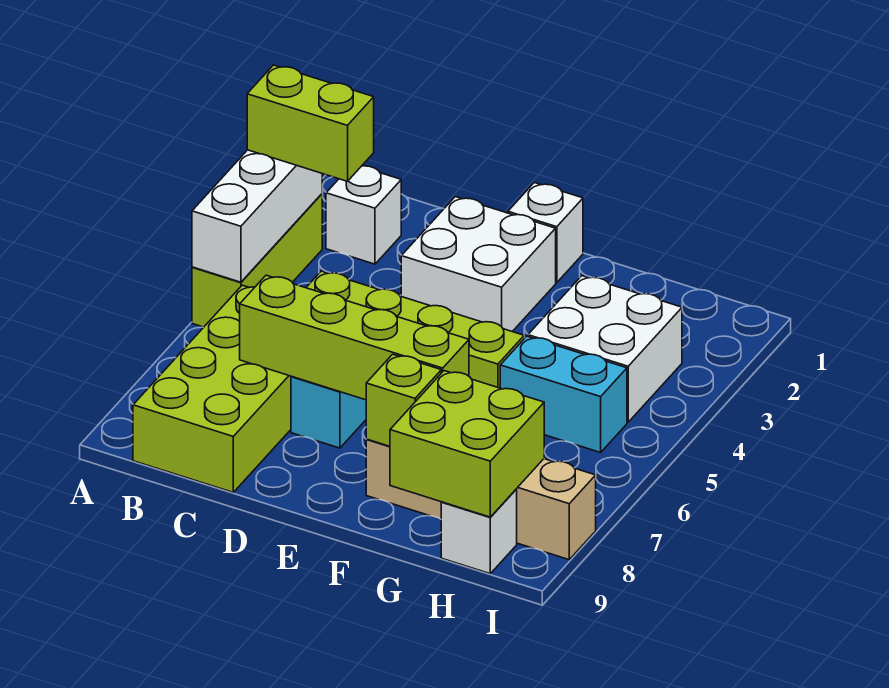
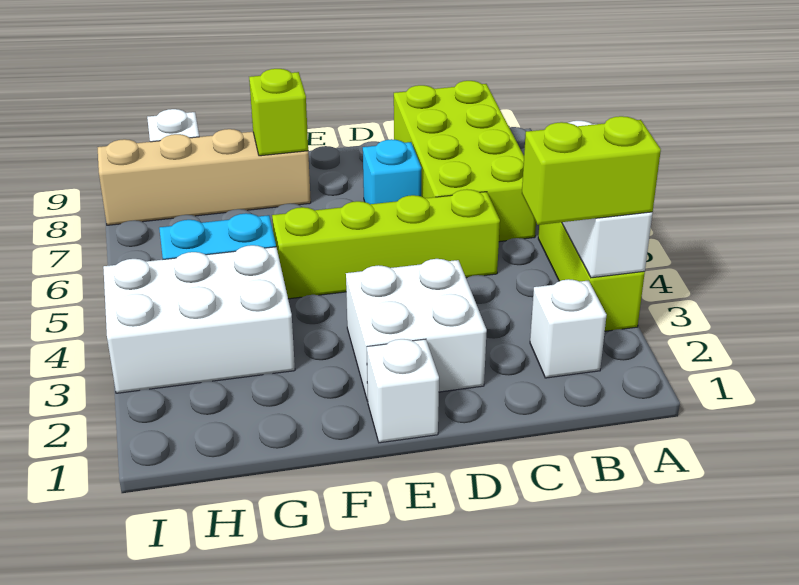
lime 1x4 brick [240,275,469,400] -> none
white 2x2 brick [528,276,682,422] -> white 2x3 brick [103,245,295,393]
lime 2x2 brick [390,371,544,517] -> none

